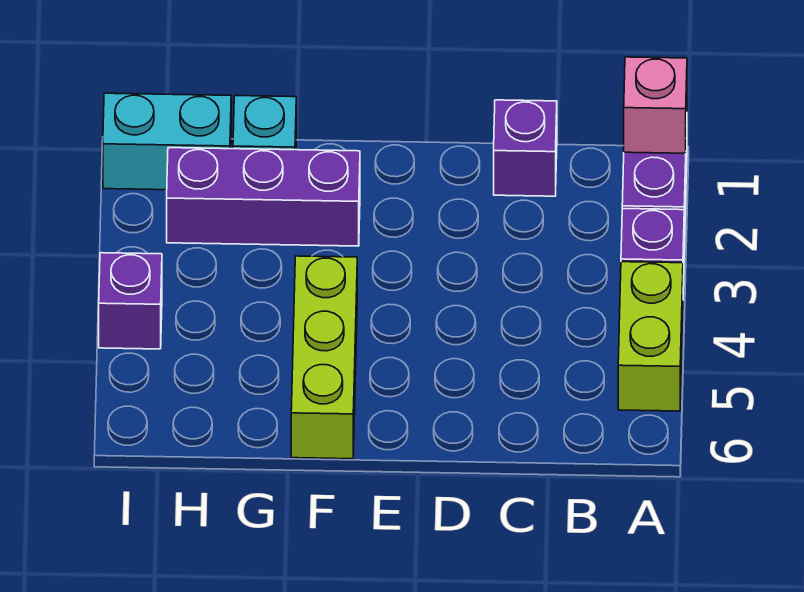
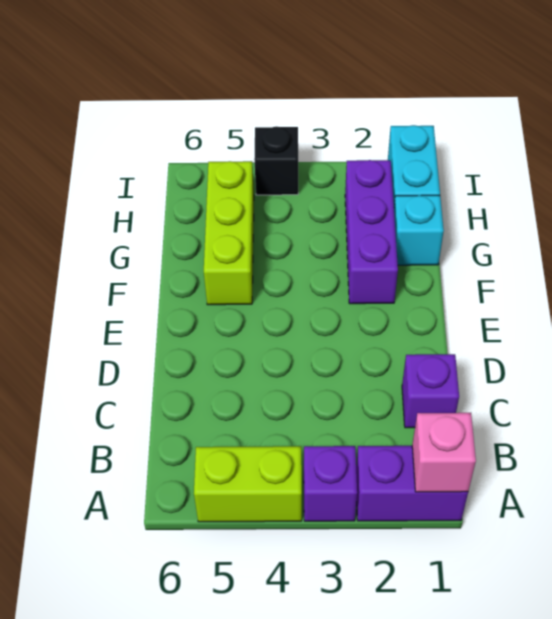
lime 1x3 brick [291,256,357,459] -> lime 1x3 brick turned to [204,161,254,305]
purple 1x1 brick [99,253,162,349] -> black 1x1 brick [254,126,298,195]

